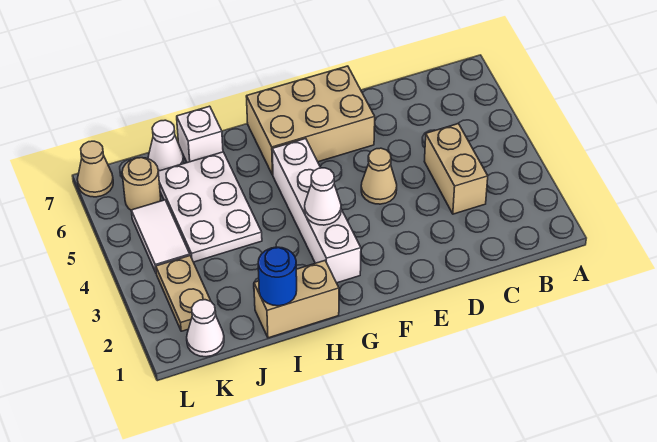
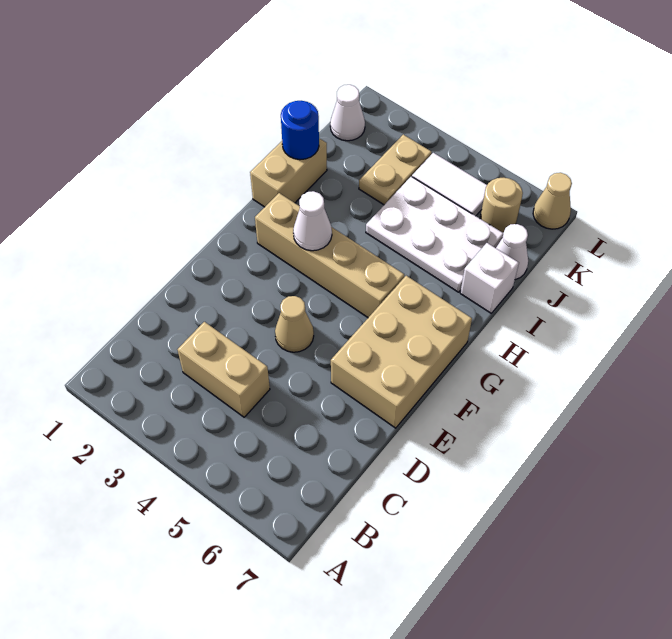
white 1x4 brick [272,139,361,283] -> tan 1x4 brick [255,193,404,317]
tan 1x2 plate [156,256,216,331] -> tan 1x2 plate turned to [359,135,432,205]

